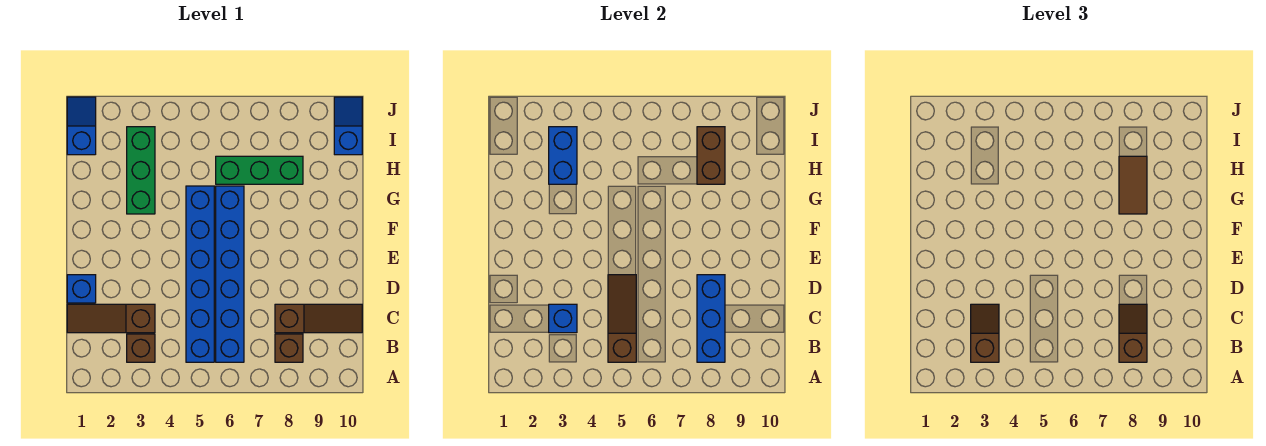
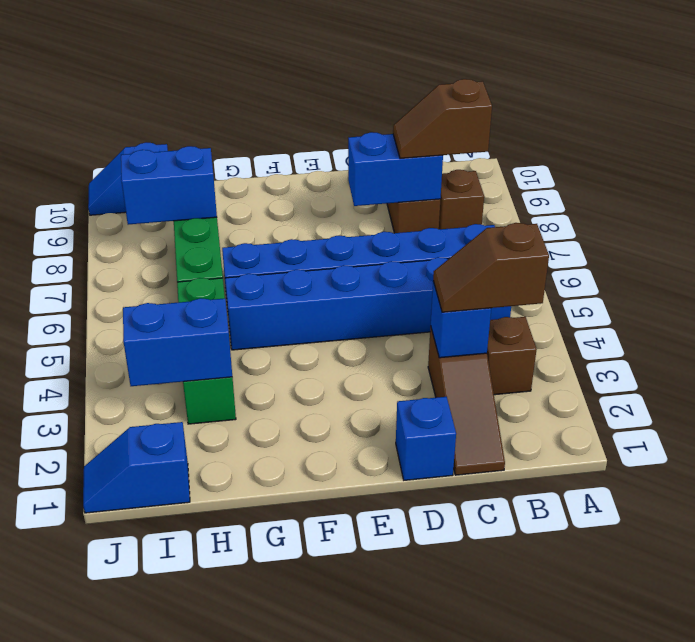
brown 1x3 slope [608,275,636,362] -> none
blue 1x3 brick [697,275,725,362] -> blue 1x2 brick [348,132,443,206]
green 1x3 brick [127,127,155,214] -> green 1x3 brick turned to [177,278,236,424]
brown 1x2 tile [1119,156,1147,214] -> none
brown 1x2 brick [697,127,725,184] -> blue 1x2 brick [121,146,217,225]

